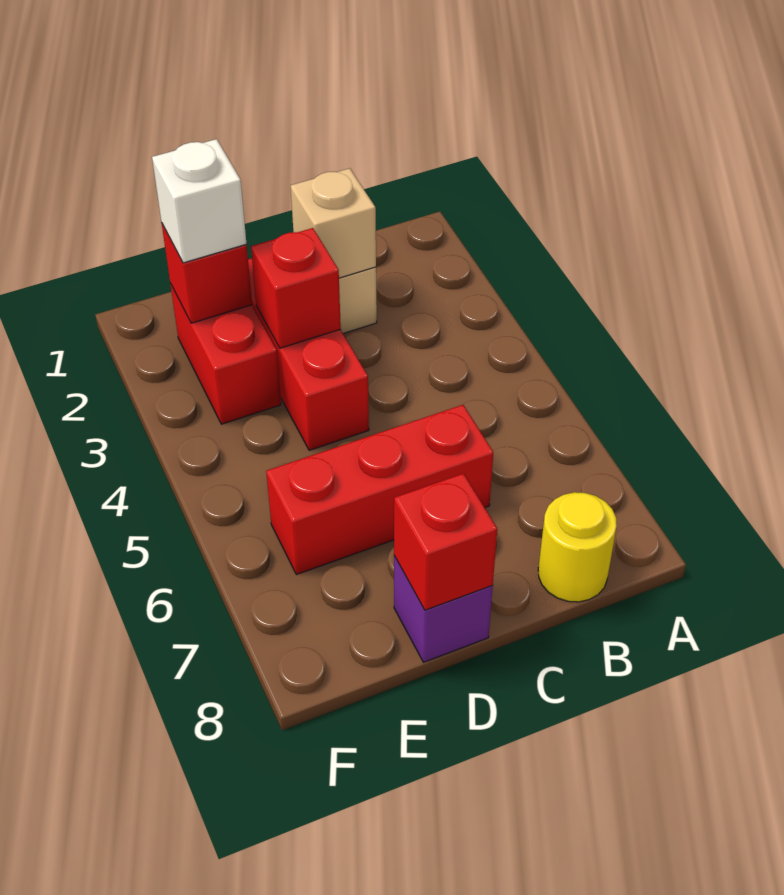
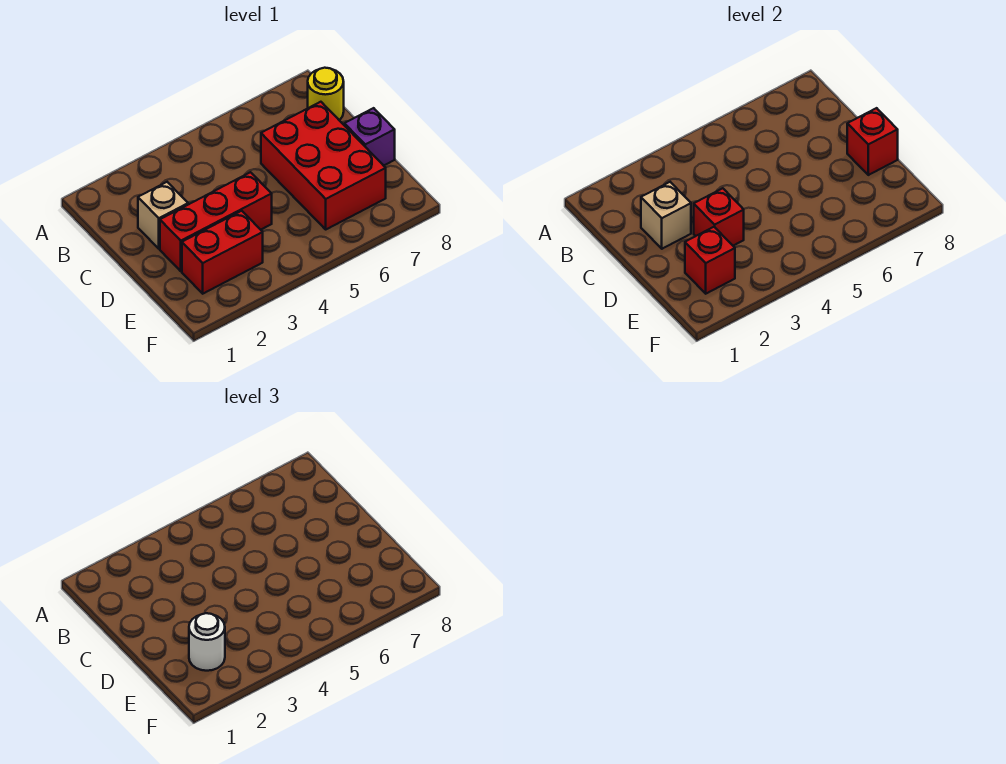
red 1x3 brick [266,405,493,575] -> red 2x3 brick [261,102,386,229]
white 1x1 brick [152,139,246,263] -> white 1x1 round brick [189,613,225,671]

